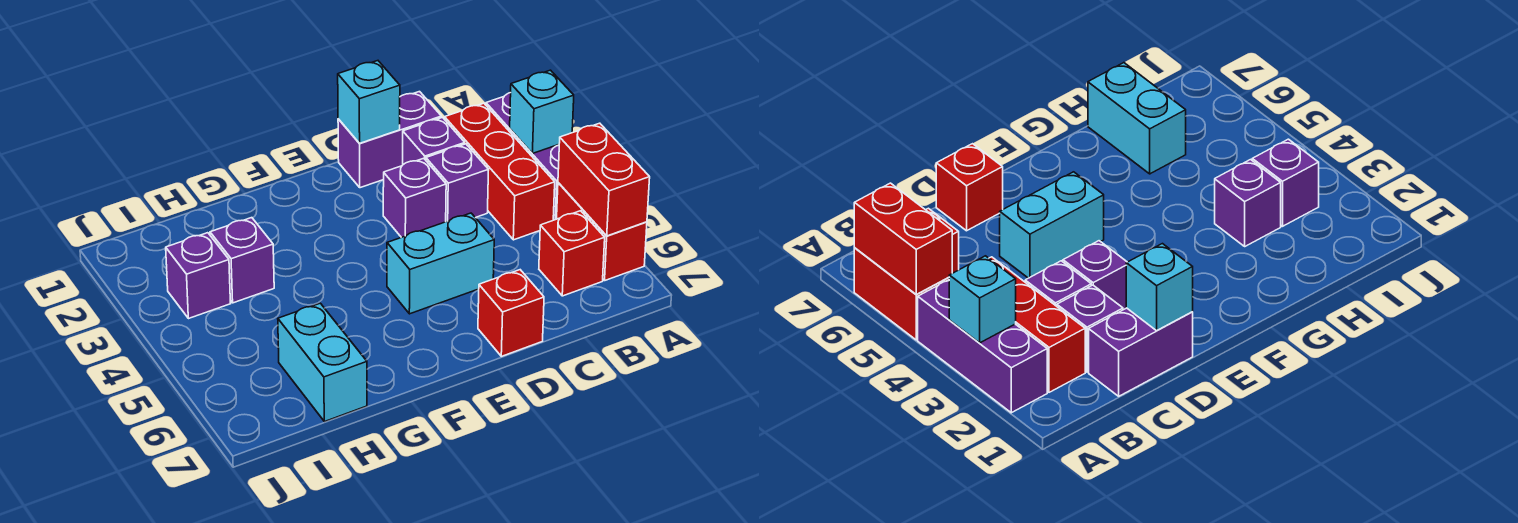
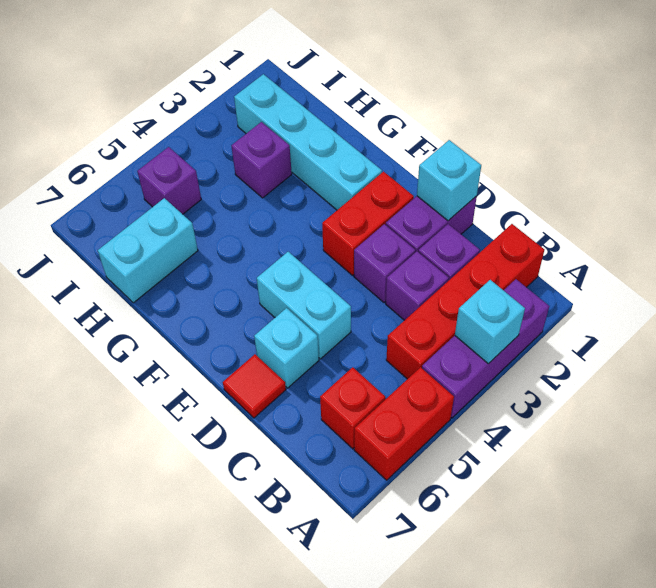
red 1x2 brick [558,123,650,236] -> red 1x2 brick moved to [322,172,414,275]
red 1x3 brick [445,103,555,240] -> red 1x4 brick [386,224,544,379]
purple 1x2 brick [338,92,441,188] -> purple 1x2 brick turned to [386,196,477,252]
none -> cyan 1x1 brick [254,308,319,388]
red 1x1 brick [478,270,544,356] -> red 1x1 tile [223,354,286,418]
none -> cyan 1x4 brick [234,74,382,210]
purple 1x1 brick [166,233,230,319] -> purple 1x1 brick moved to [137,147,201,214]

